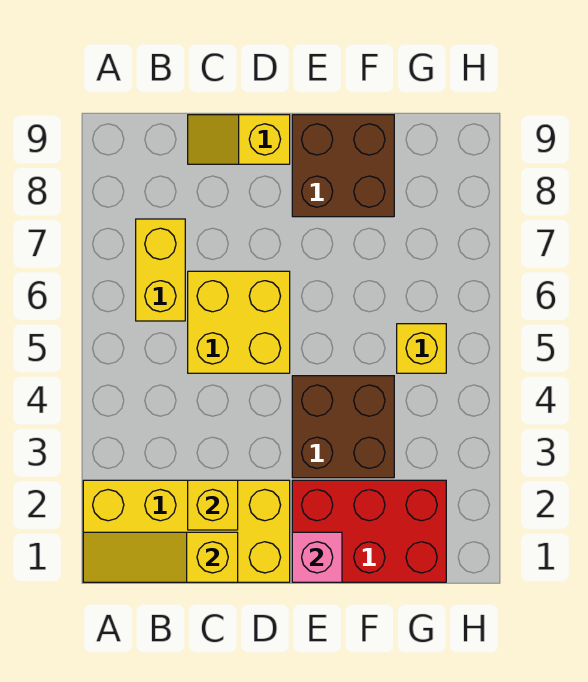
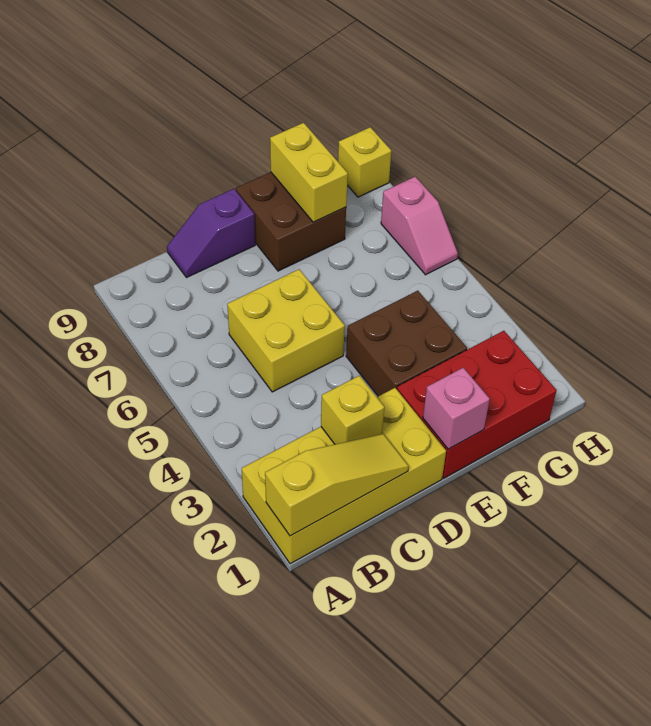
yellow 1x3 slope [83,532,238,582] -> yellow 1x3 slope turned to [265,434,409,536]
yellow 1x2 brick [136,219,185,321] -> yellow 1x2 brick moved to [270,123,348,222]
yellow 1x2 slope [188,115,290,164] -> purple 1x2 slope [167,189,255,278]
yellow 1x1 brick [397,324,446,373] -> yellow 1x1 brick moved to [338,127,391,197]
none -> pink 1x2 slope [381,177,458,275]

